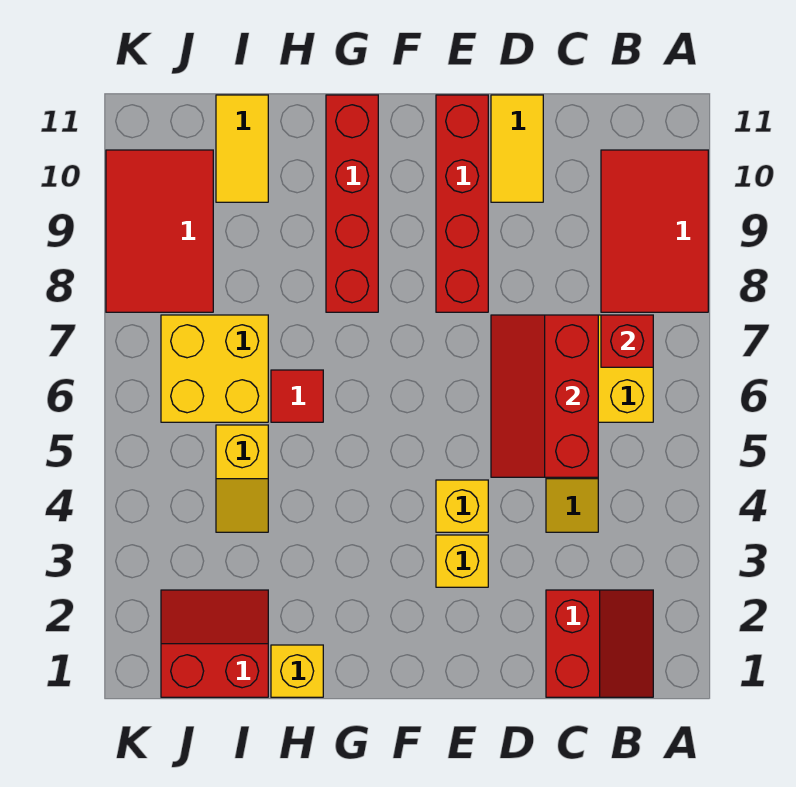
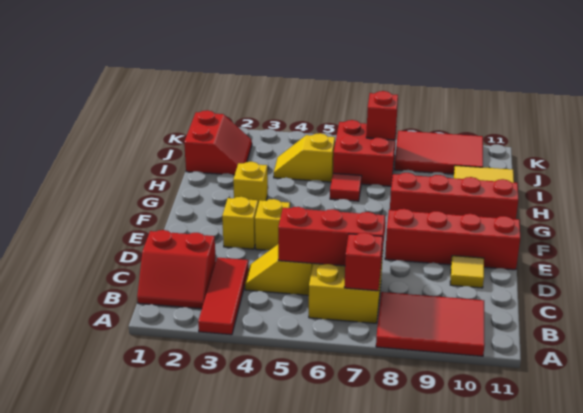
none -> red 1x3 tile [198,258,249,335]
yellow 1x2 tile [491,95,543,202] -> yellow 1x1 tile [450,256,484,288]
yellow 1x1 brick [271,645,323,697] -> yellow 1x1 brick moved to [233,162,268,204]
yellow 2x2 brick [161,315,268,422] -> red 2x2 brick [333,120,396,186]
none -> red 1x1 brick [366,91,398,140]

